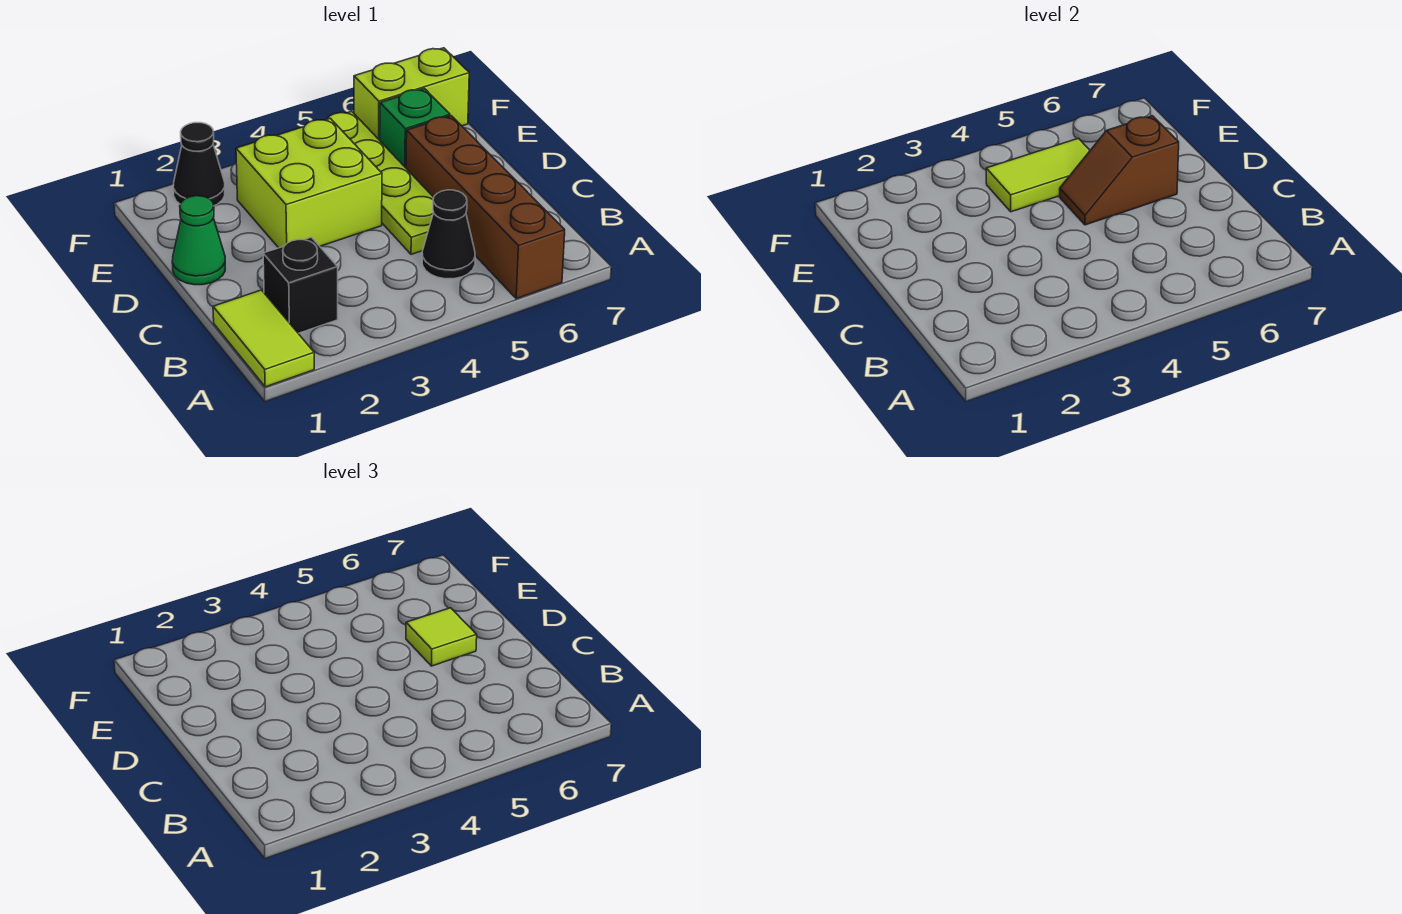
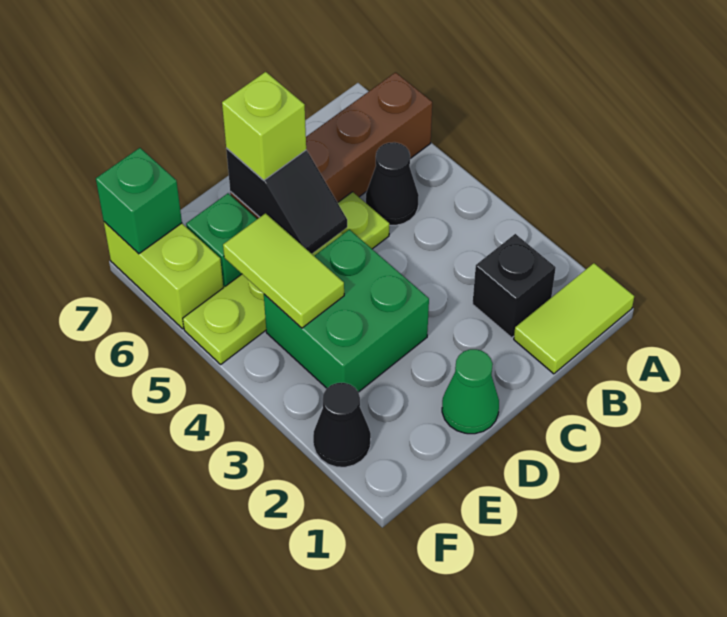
lime 2x2 brick [236,118,382,248] -> green 2x2 brick [264,229,429,392]
brown 1x2 slope [1060,116,1179,225] -> black 1x2 slope [226,148,347,254]
lime 1x1 tile [406,608,477,666] -> lime 1x1 brick [222,72,306,180]
none -> green 1x1 brick [96,148,182,254]

